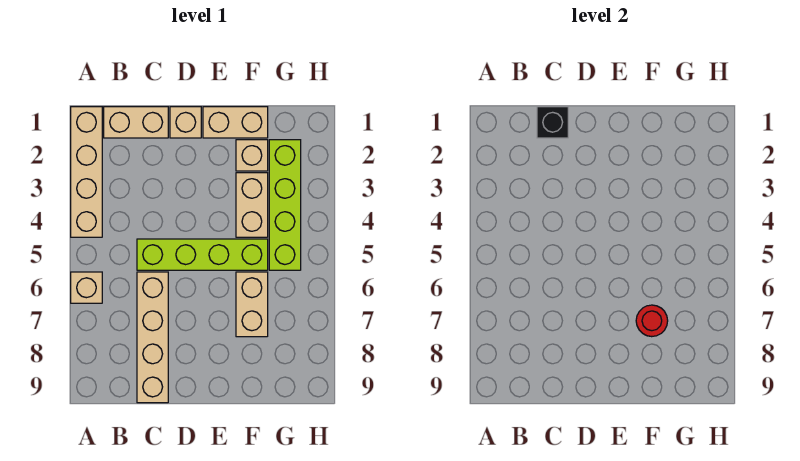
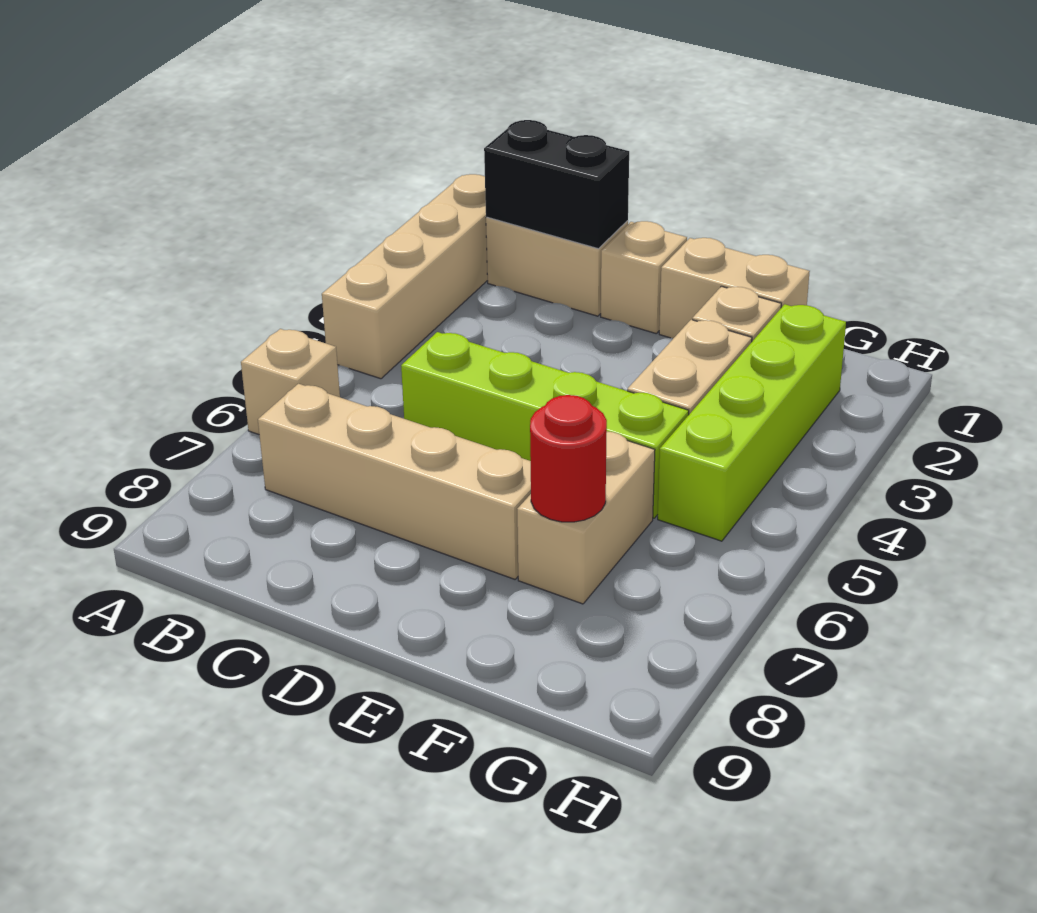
black 1x1 brick [537,107,568,138] -> black 1x2 brick [484,120,629,249]
tan 1x4 brick [137,272,168,403] -> tan 1x4 brick turned to [258,384,531,579]

